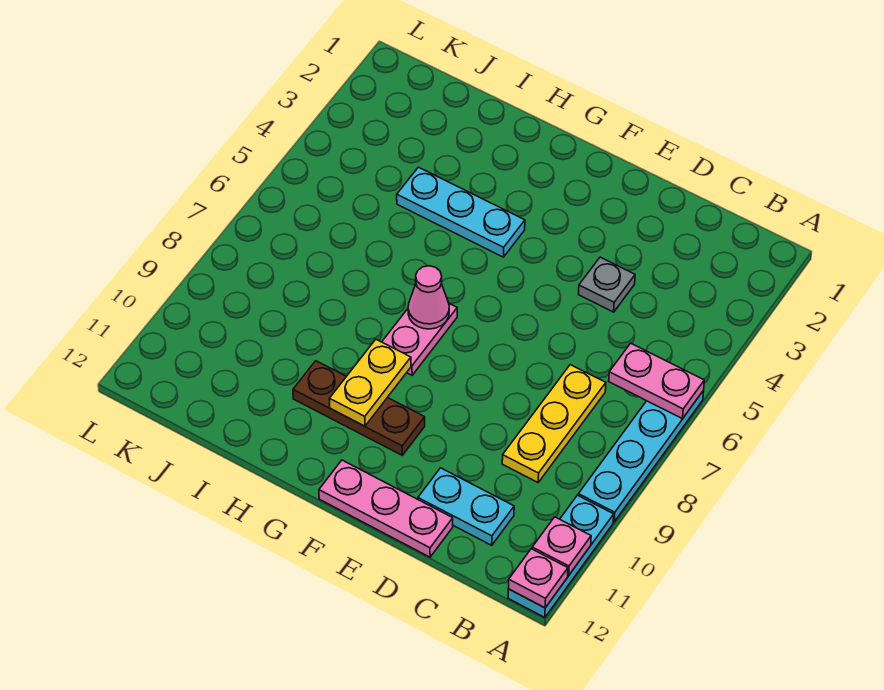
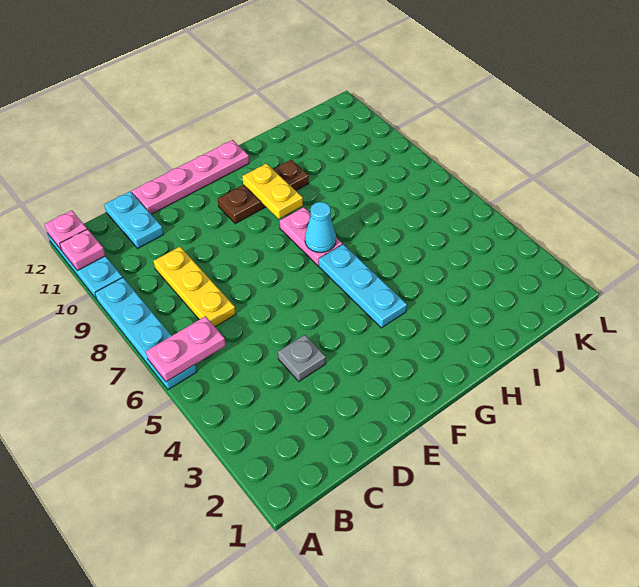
cyan 1x2 plate [418,468,514,545] -> cyan 1x2 plate turned to [104,192,164,248]
pink 1x3 plate [319,460,453,557] -> pink 1x4 plate [132,140,249,214]
cyan 1x3 plate [397,167,525,257] -> cyan 1x3 plate turned to [319,244,407,328]
pink 1x1 cone [408,266,449,329] -> cyan 1x1 cone [305,202,336,252]

